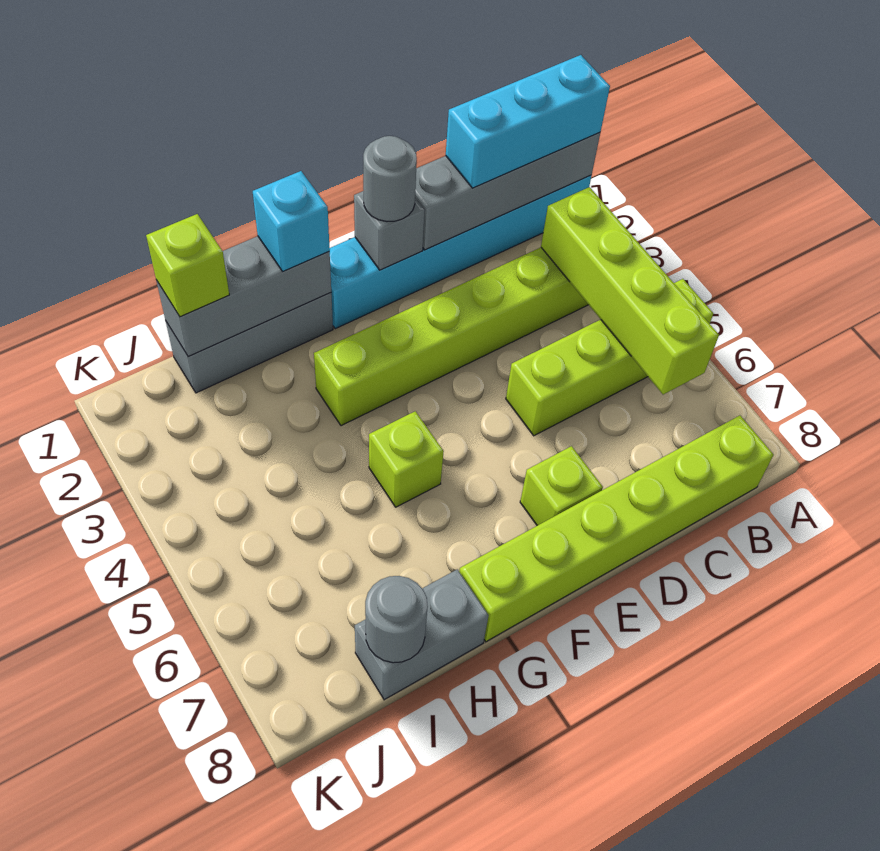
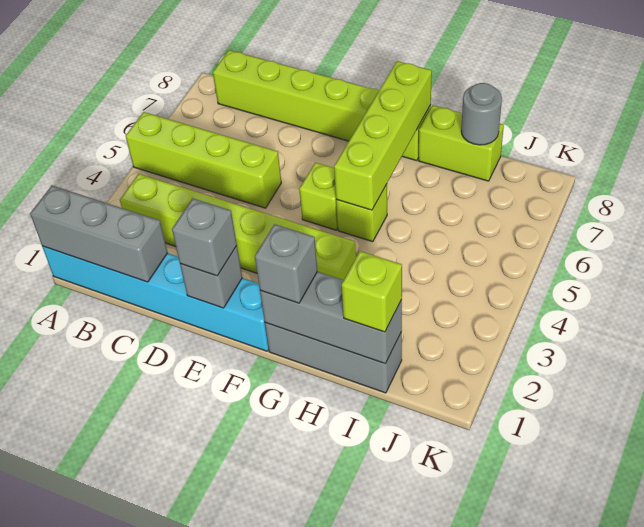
grey 1x4 brick [415,133,600,250] -> grey 1x3 brick [30,186,168,282]
cyan 1x3 brick [446,55,610,188] -> none
lime 1x4 brick [541,187,719,395] -> lime 1x4 brick moved to [334,61,432,210]
grey 1x1 round brick [363,136,417,221] -> grey 1x1 brick [172,199,237,276]
lime 1x1 brick [520,446,603,526] -> lime 1x1 brick moved to [299,163,338,230]
cyan 1x1 brick [253,171,330,271] -> grey 1x1 brick [255,224,317,303]
grey 1x2 brick [355,569,488,700] -> lime 1x2 brick [419,105,504,181]

